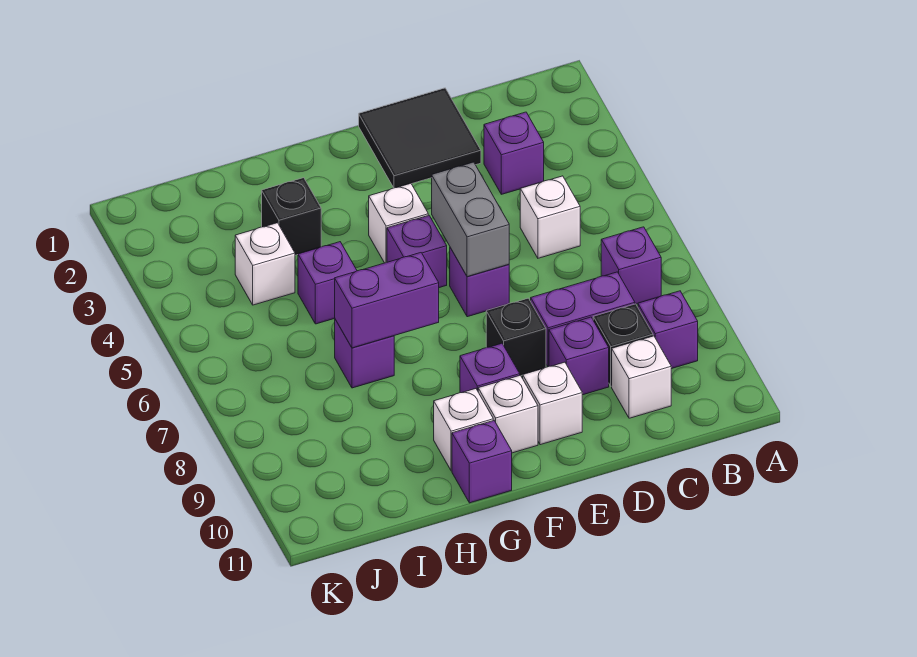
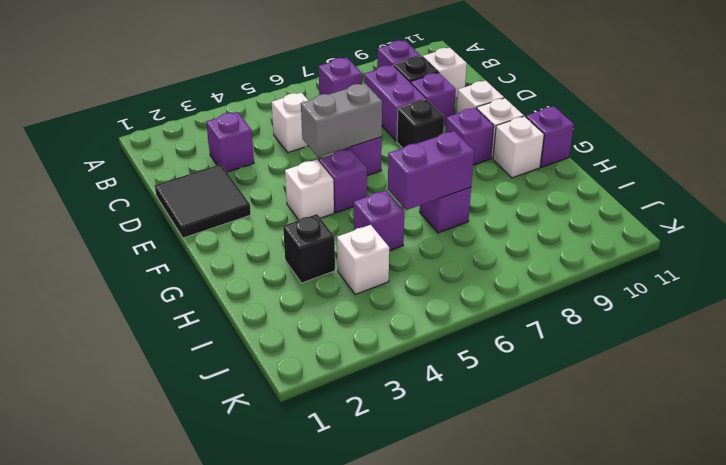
purple 1x2 brick [335,253,439,348] -> purple 1x2 brick turned to [388,131,474,210]

